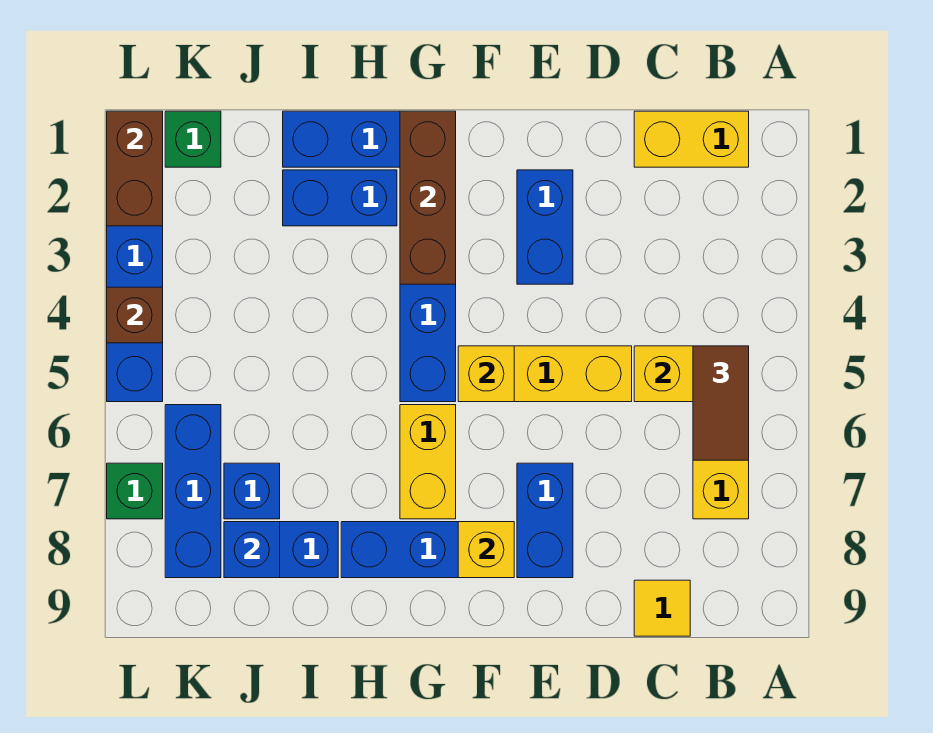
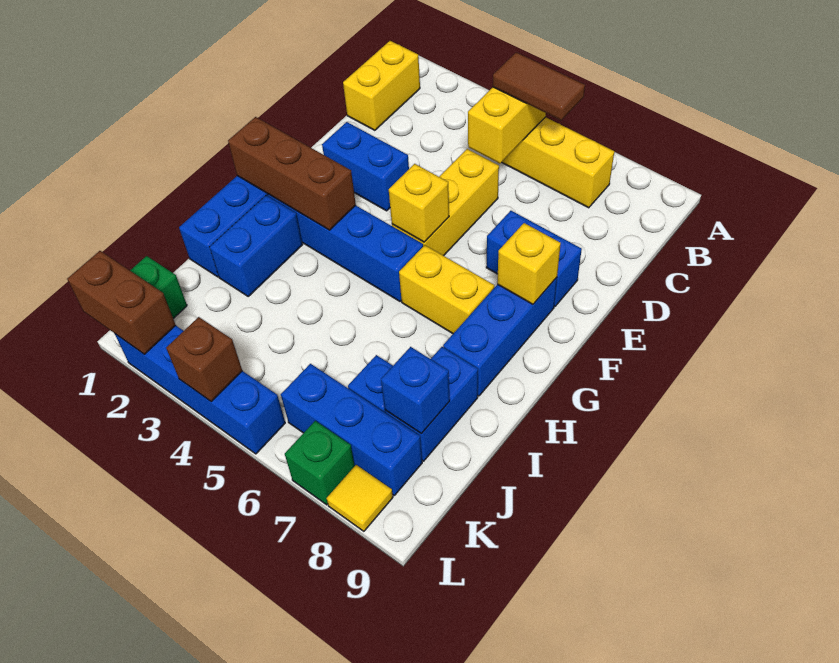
yellow 1x1 tile [634,580,690,636] -> yellow 1x1 tile moved to [327,465,393,531]

